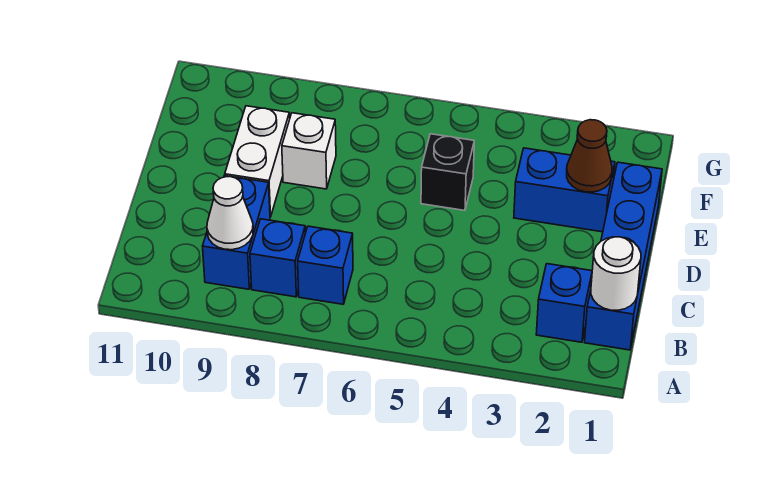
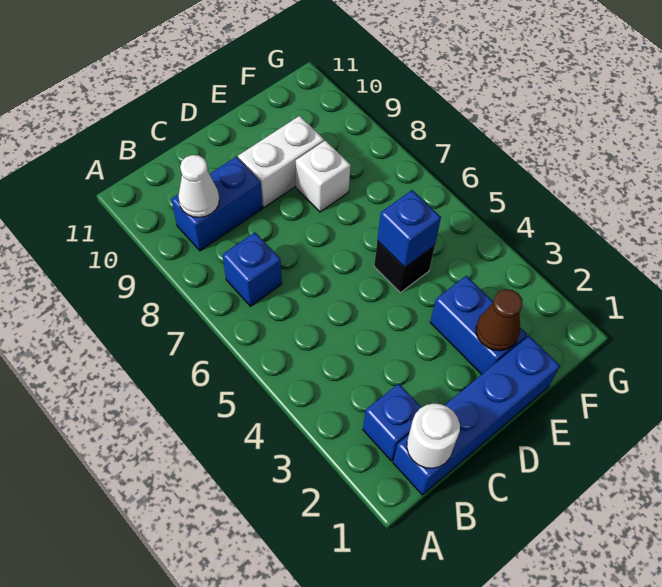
blue 1x1 brick [250,219,305,297] -> blue 1x1 brick moved to [377,190,441,267]

